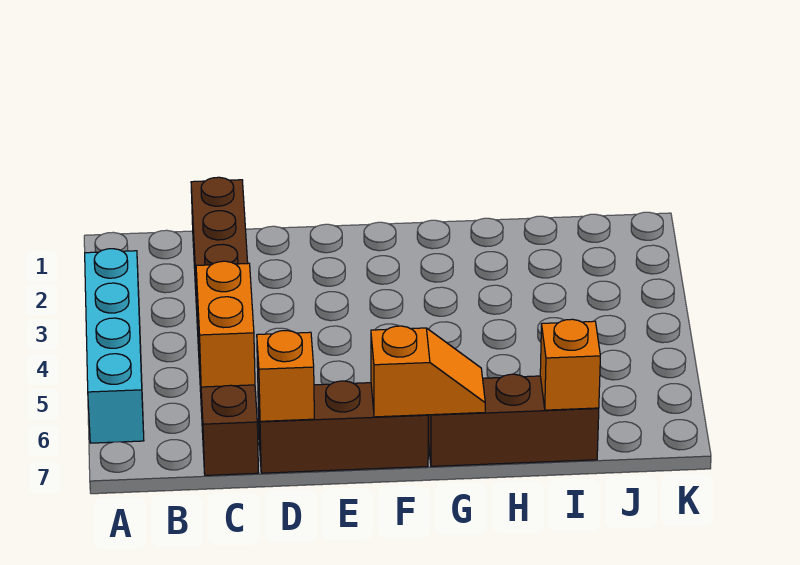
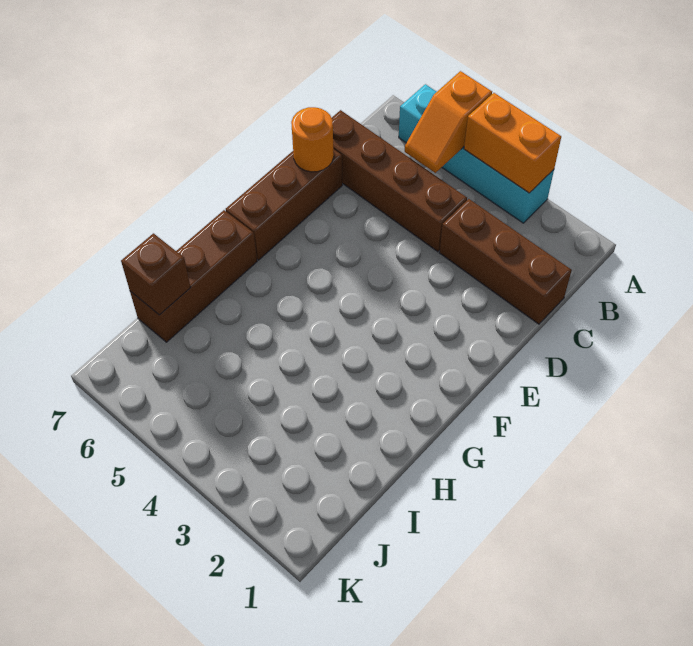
orange 1x2 brick [196,261,255,387] -> orange 1x2 brick moved to [464,93,561,193]
orange 1x1 brick [257,331,314,421] -> orange 1x1 round brick [291,107,334,172]
orange 1x2 slope [371,326,485,417] -> orange 1x2 slope moved to [405,71,492,173]
orange 1x1 brick [540,319,600,410] -> brown 1x1 brick [121,233,191,315]

